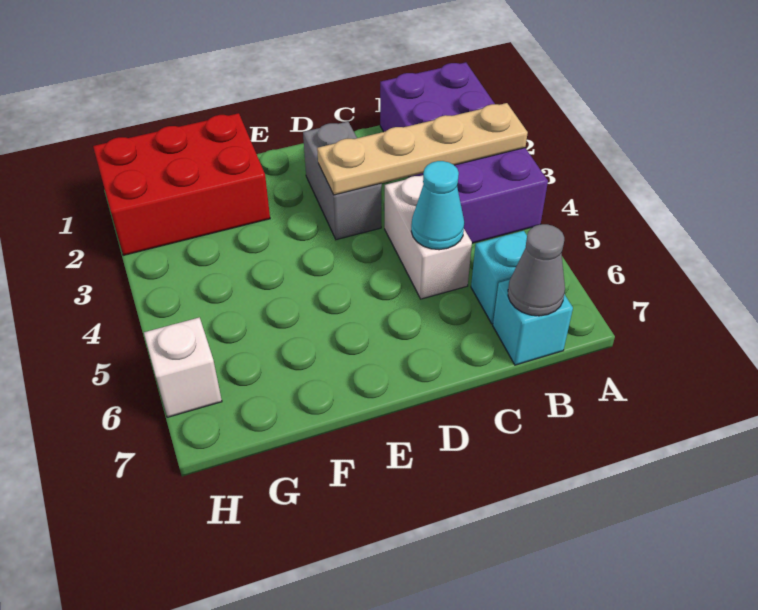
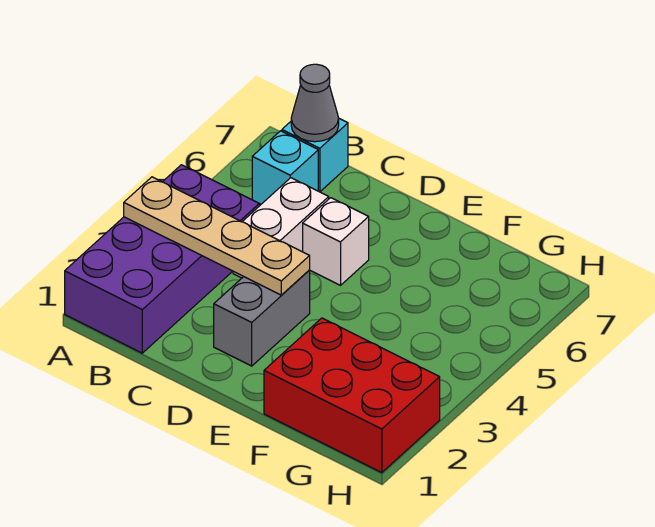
cyan 1x1 cone [411,161,464,250] -> none
white 1x1 brick [144,317,222,417] -> white 1x1 brick moved to [303,198,369,285]

